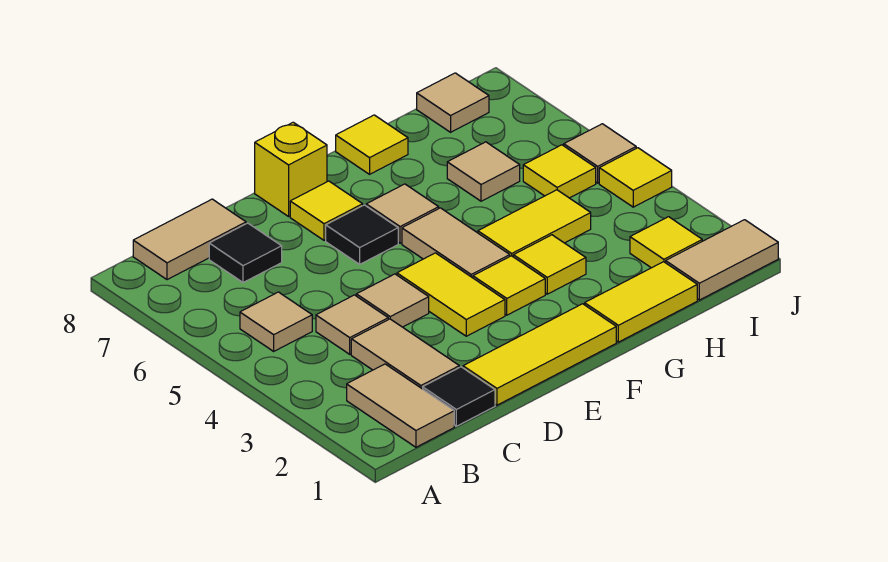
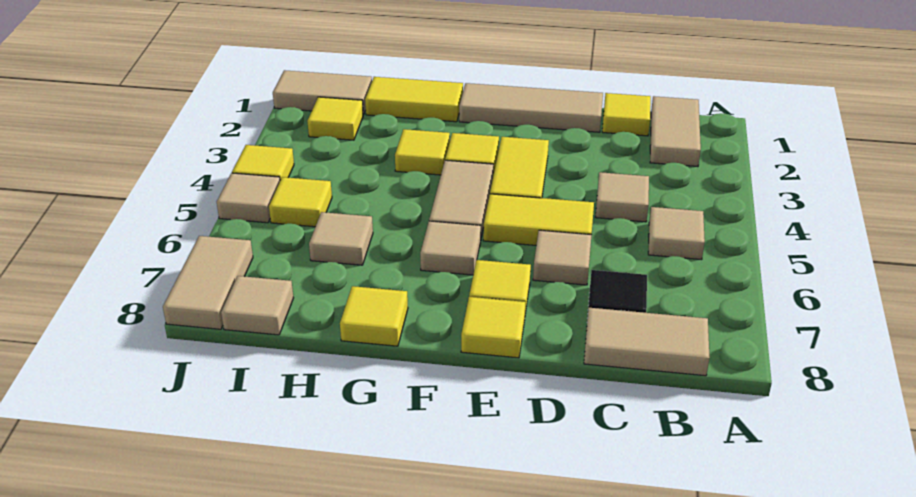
black 1x1 tile [423,367,495,426] -> yellow 1x1 tile [602,93,651,136]
tan 1x2 tile [351,319,459,389] -> tan 1x2 tile moved to [163,236,253,329]
yellow 1x3 tile [463,304,616,405] -> tan 1x3 tile [459,83,603,132]
tan 1x1 tile [356,274,429,327] -> tan 1x1 tile moved to [533,230,592,285]
black 1x1 tile [326,205,398,264] -> none
yellow 1x1 brick [255,122,327,216] -> yellow 1x1 tile [461,297,525,358]
yellow 1x2 tile [478,190,591,256] -> yellow 1x2 tile moved to [483,194,594,245]

